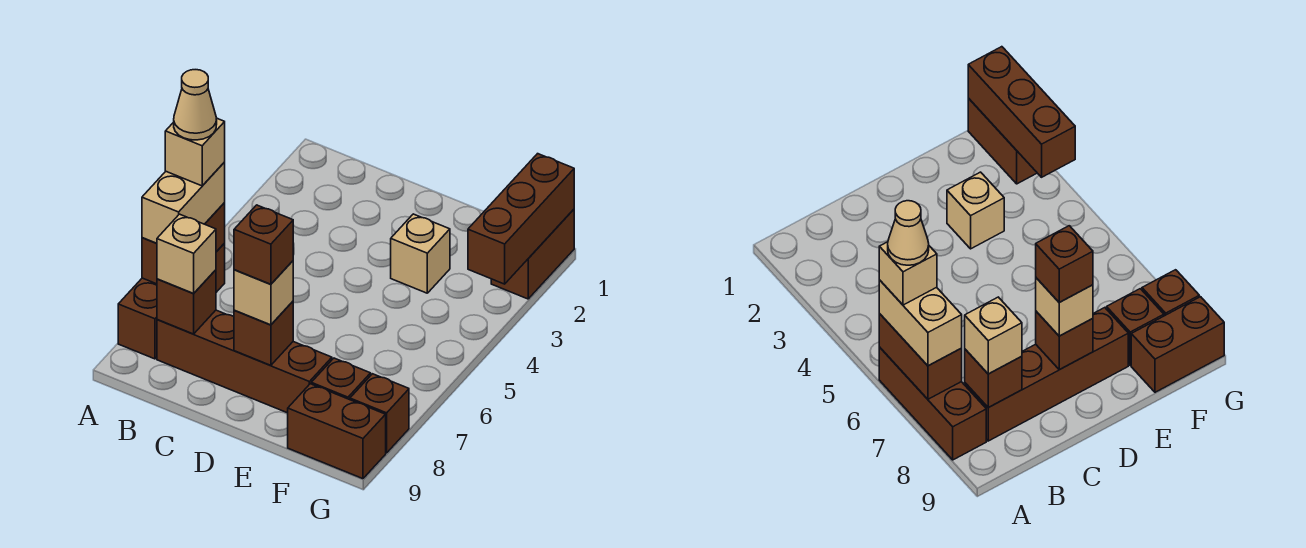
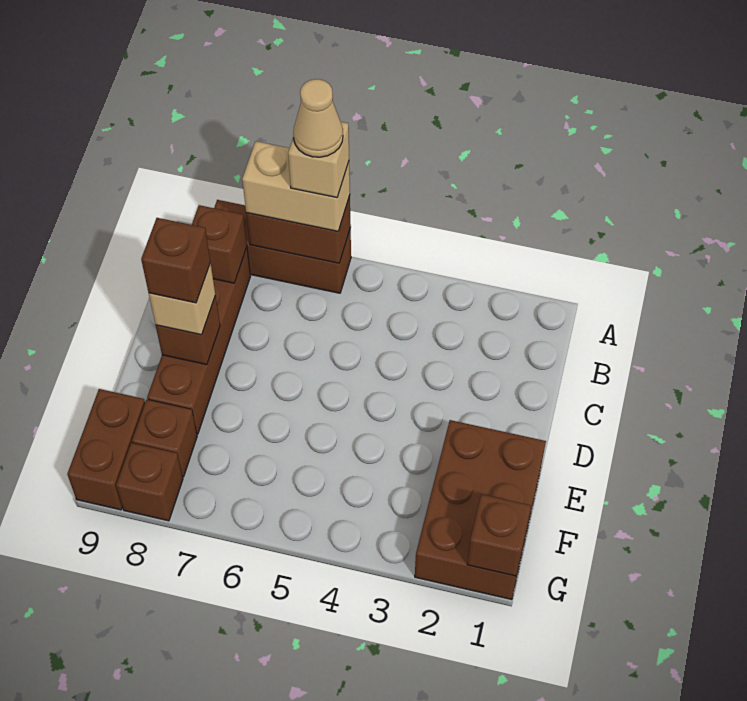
tan 1x1 brick [157,214,216,293] -> none
tan 1x1 brick [391,214,450,293] -> none
brown 1x2 brick [491,209,574,299] -> brown 2x3 brick [415,420,546,600]
brown 1x3 brick [468,154,574,284] -> brown 1x1 brick [467,494,531,576]

